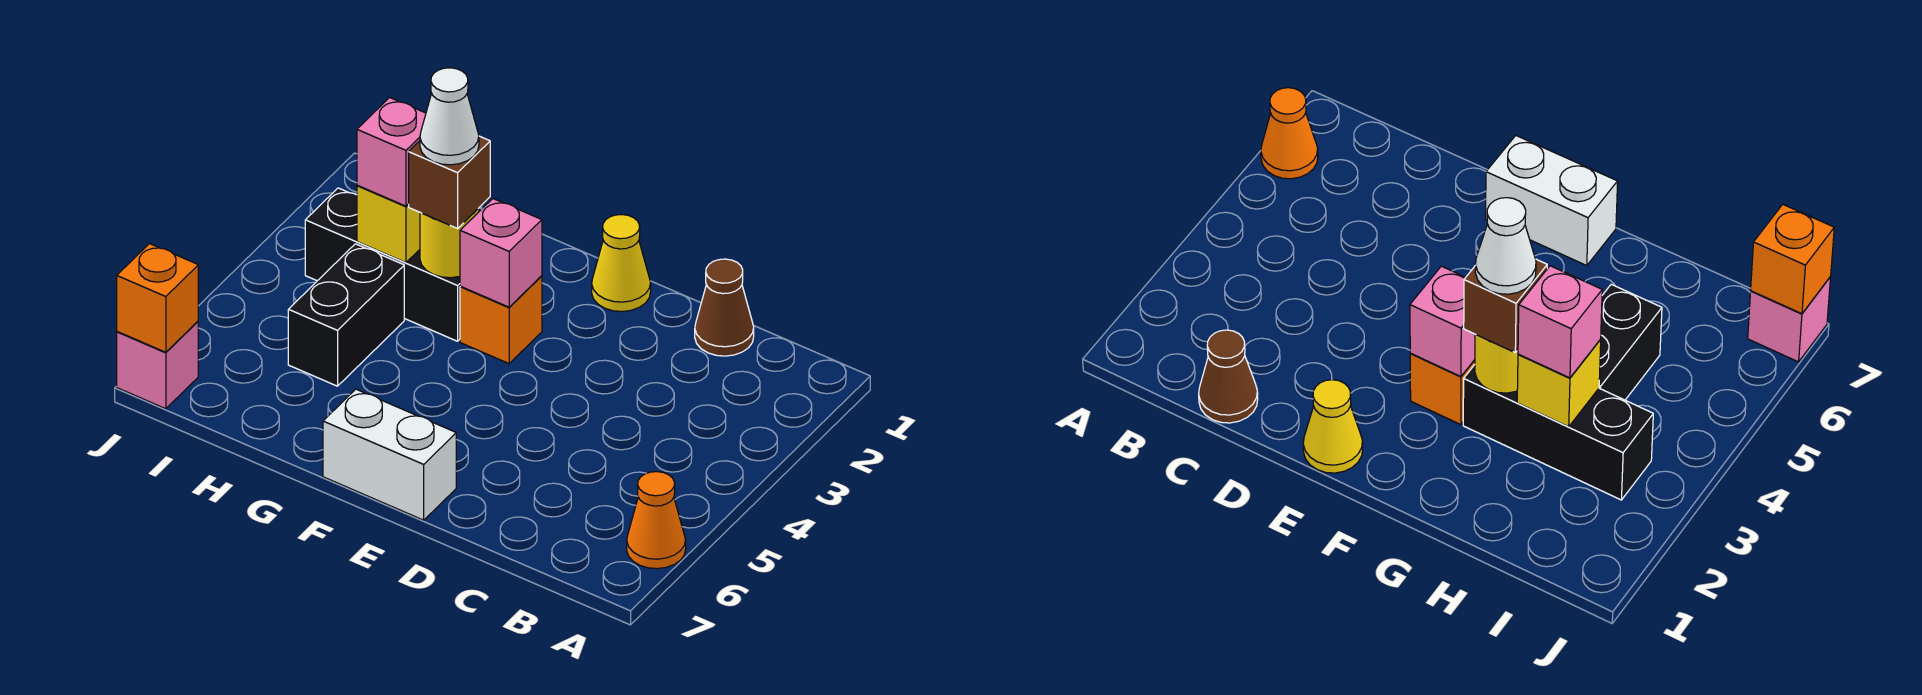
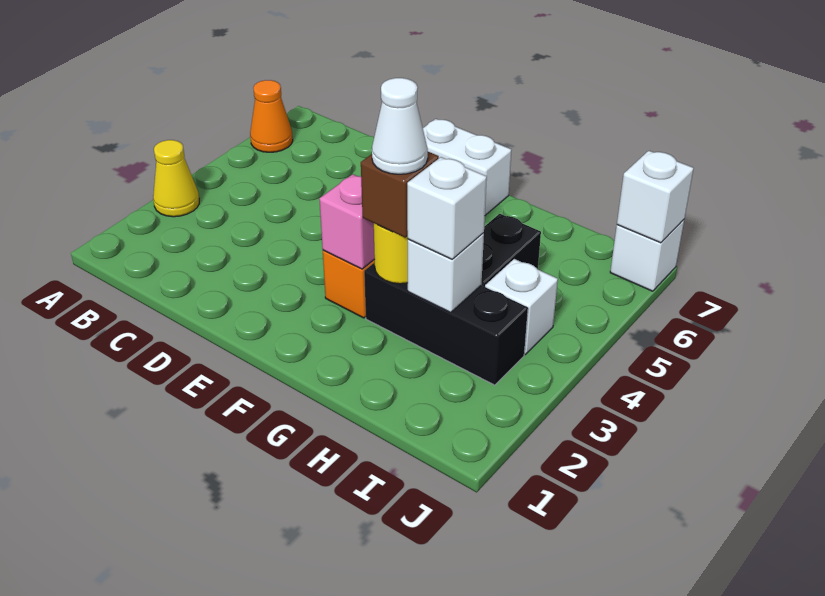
brown 1x1 cone [695,259,754,356] -> none
yellow 1x1 cone [592,215,651,312] -> yellow 1x1 cone moved to [153,140,199,217]
yellow 1x1 brick [357,186,420,263] -> white 1x1 brick [408,233,484,312]
pink 1x1 brick [357,97,426,206] -> white 1x1 brick [407,157,487,259]
none -> white 1x1 brick [485,259,558,354]
pink 1x1 brick [117,321,198,409] -> white 1x1 brick [610,220,684,291]
orange 1x1 brick [117,244,198,352] -> white 1x1 brick [617,151,694,243]

